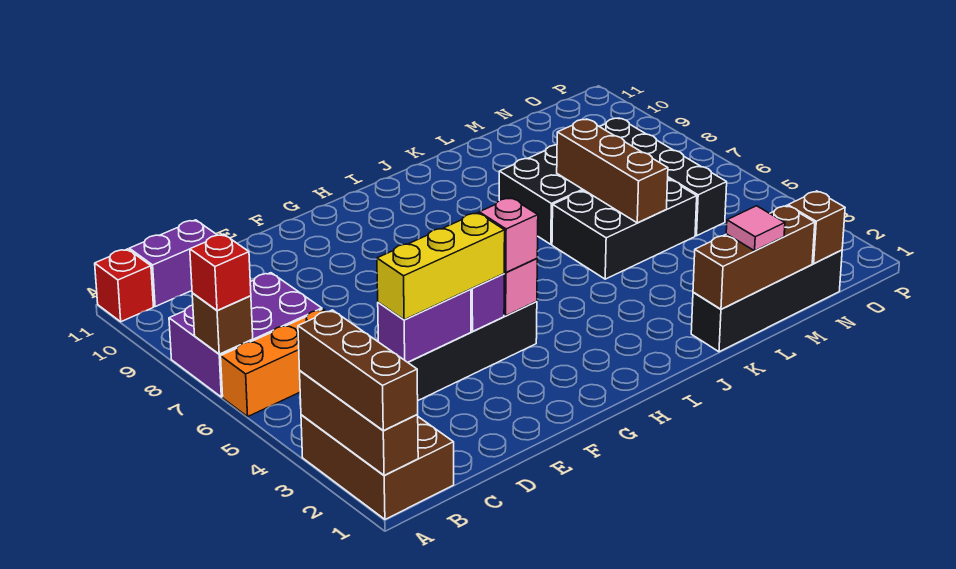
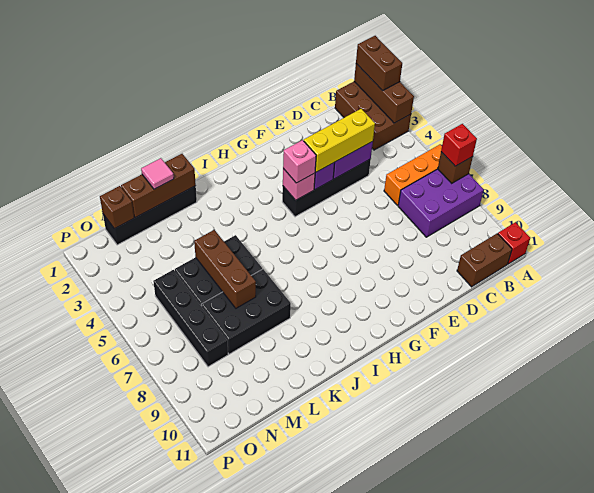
brown 1x3 brick [298,310,418,431] -> brown 1x2 brick [356,36,402,91]
purple 1x2 brick [129,220,217,306] -> brown 1x2 brick [457,234,512,287]

